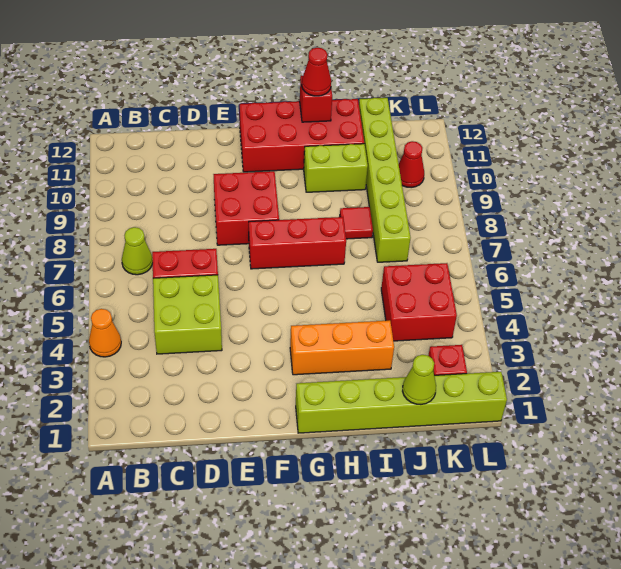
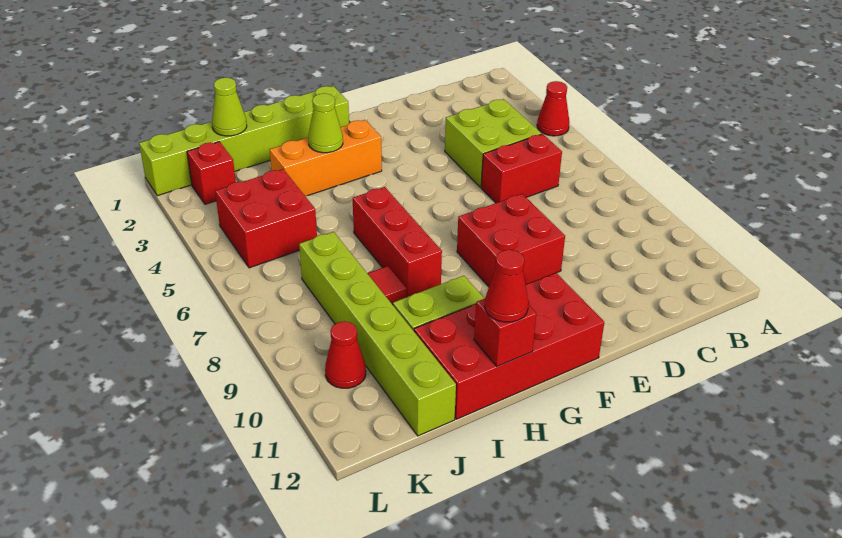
orange 1x1 cone [89,309,121,357] -> red 1x1 cone [537,81,569,136]
lime 1x1 cone [122,227,153,275] -> lime 1x1 cone moved to [308,93,343,153]
red 1x3 brick [249,217,346,269] -> red 1x3 brick turned to [353,187,442,297]

